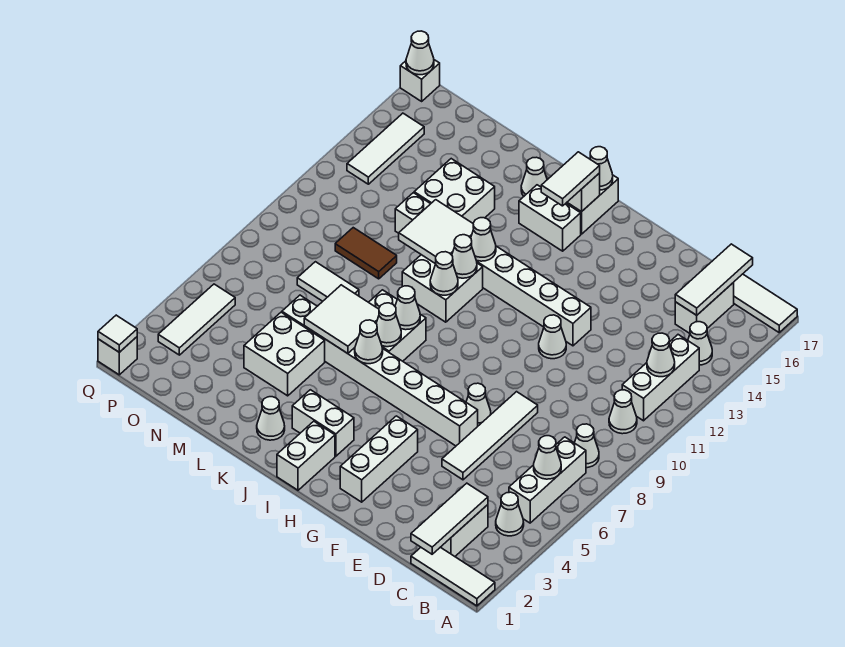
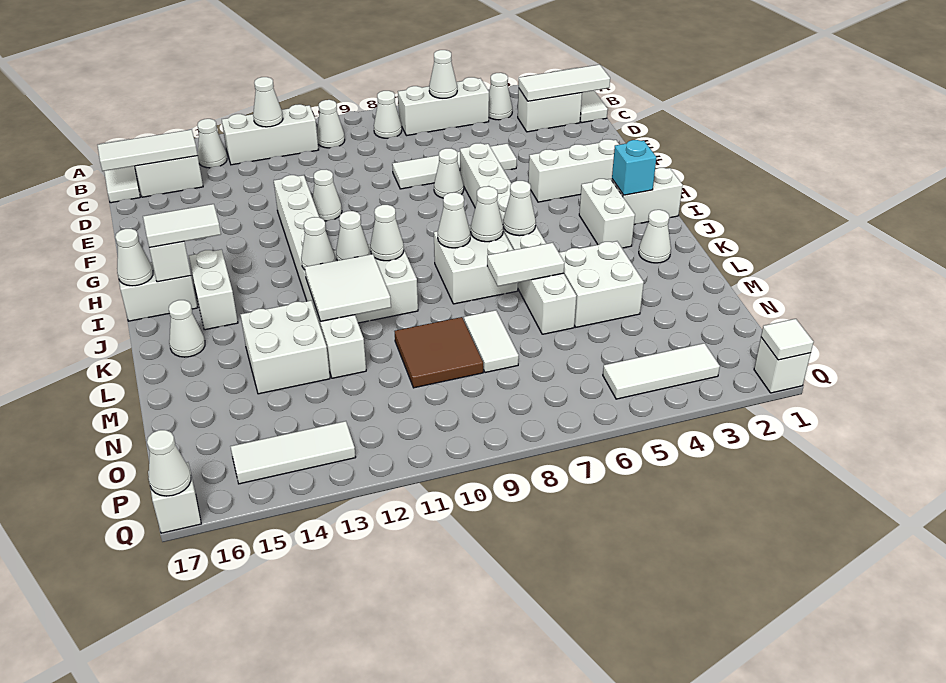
none -> cyan 1x1 brick [612,140,657,195]
white 2x2 tile [304,285,379,354] -> white 1x2 tile [487,243,565,286]
brown 1x2 tile [335,228,397,279] -> brown 2x2 tile [395,317,483,388]

